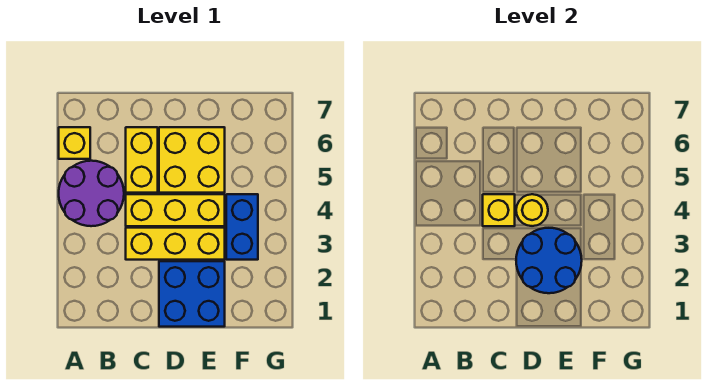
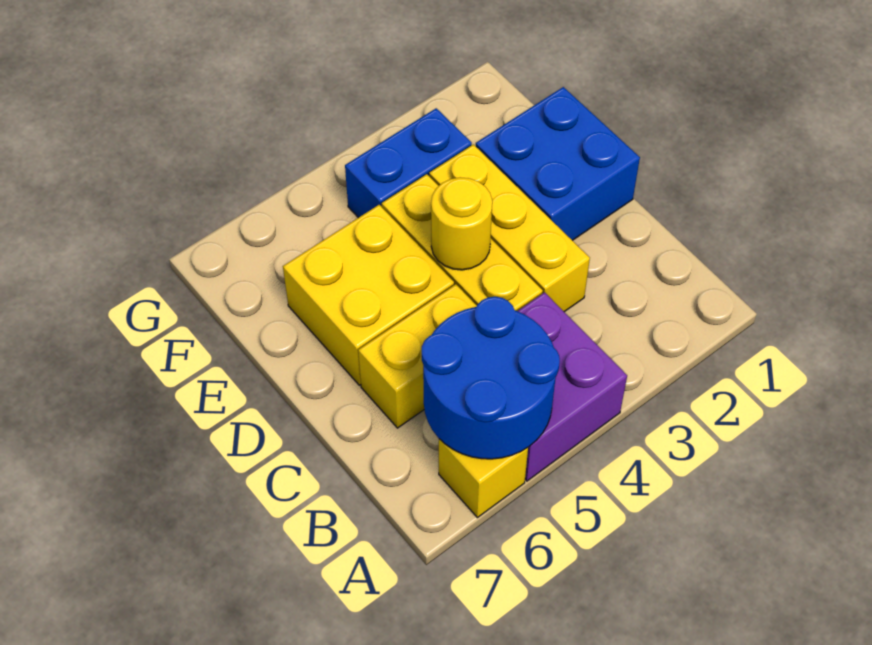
purple 2x2 round brick [59,161,124,226] -> purple 2x2 brick [518,292,627,481]
yellow 1x1 brick [483,194,515,226] -> none
blue 2x2 round brick [516,228,582,293] -> blue 2x2 round brick moved to [422,297,560,459]

